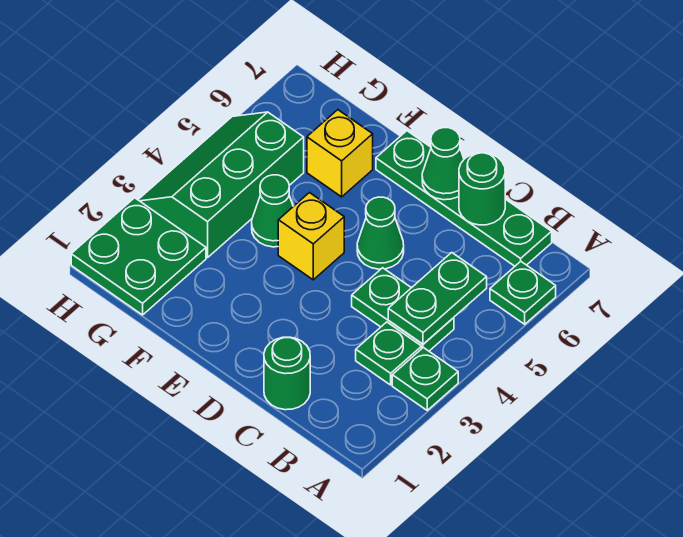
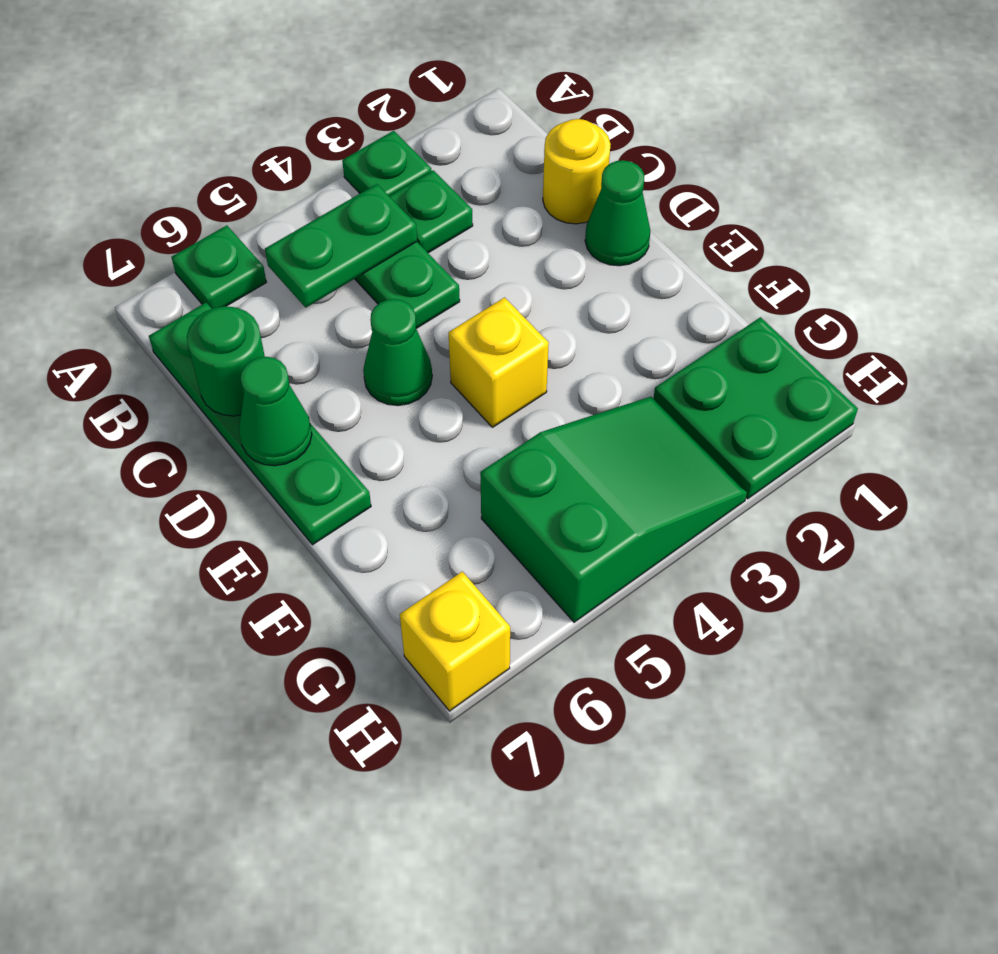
green 1x1 round brick [264,337,310,410] -> yellow 1x1 round brick [543,119,611,224]
green 1x1 cone [252,175,293,247] -> green 1x1 cone moved to [585,160,650,266]
yellow 1x1 brick [307,110,373,197] -> yellow 1x1 brick moved to [400,572,510,711]
green 2x3 slope [138,112,304,257] -> green 2x3 slope turned to [480,397,747,622]

